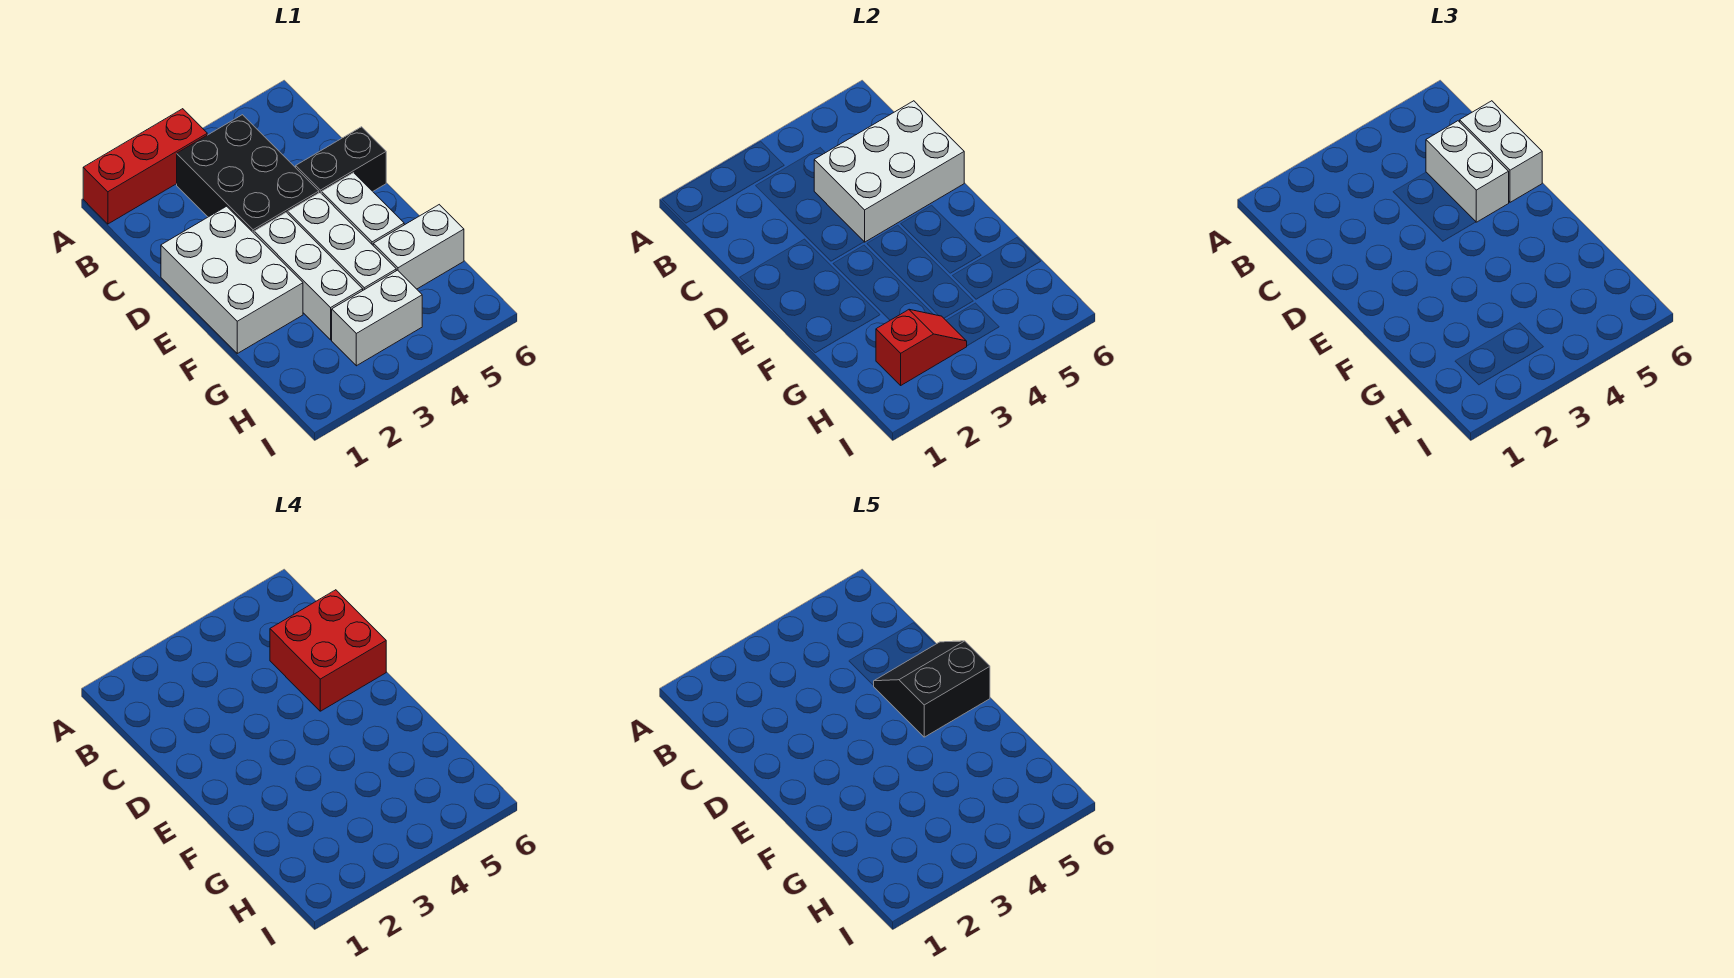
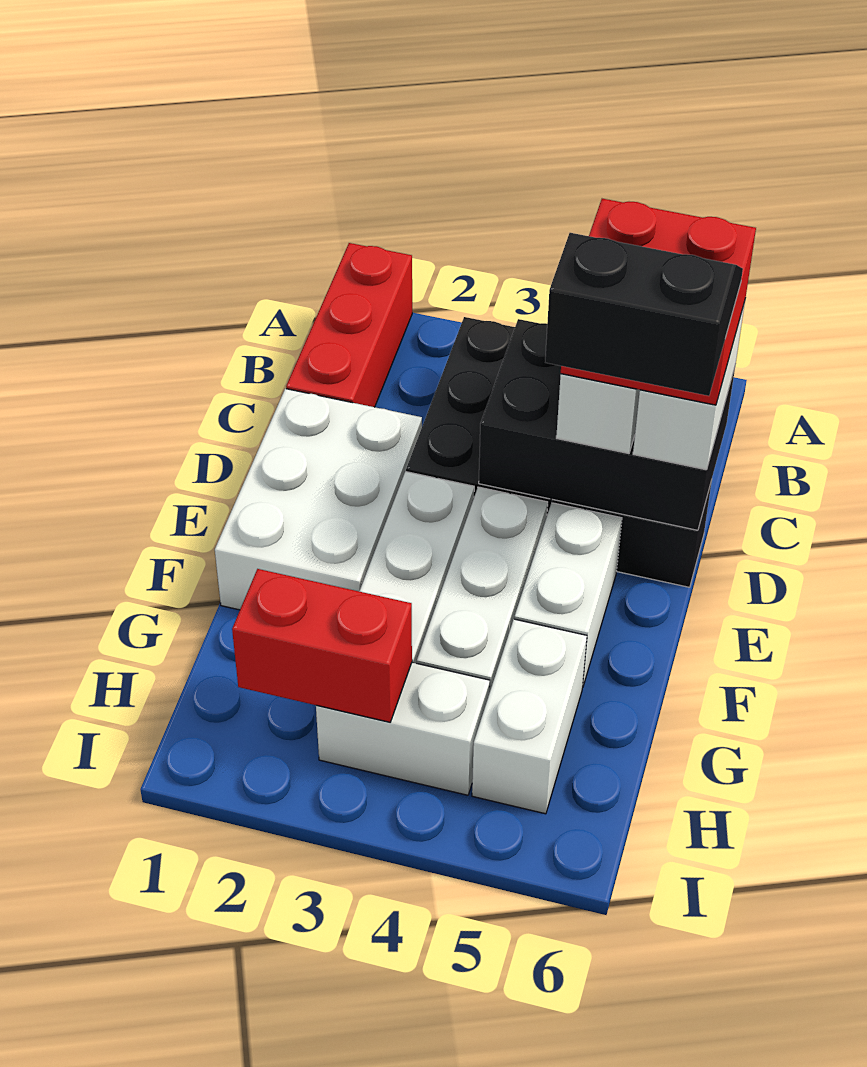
red 1x3 brick [83,109,207,224] -> red 1x3 brick turned to [286,243,412,407]
white 2x3 brick [814,101,964,242] -> black 2x3 brick [479,319,736,530]
white 1x2 brick [373,205,464,289] -> white 1x2 brick turned to [472,619,587,814]
red 1x2 slope [876,309,967,385] -> red 1x2 brick [232,569,412,722]

